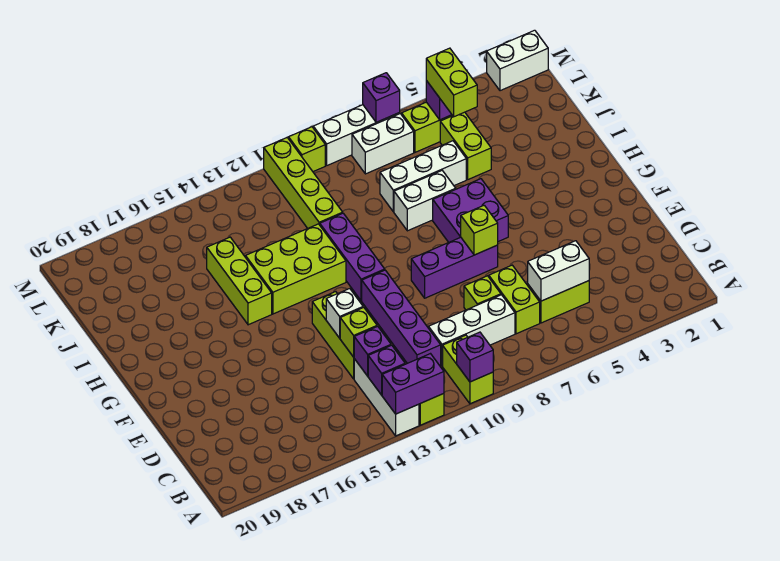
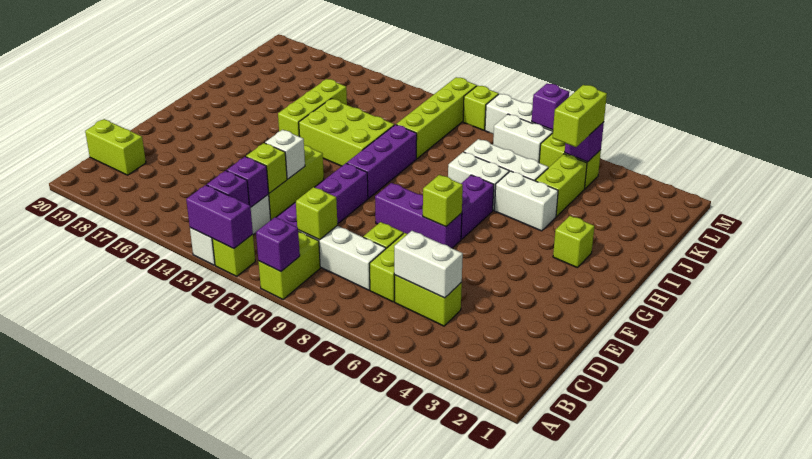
none -> lime 1x1 brick [296,187,337,240]
none -> lime 1x2 brick [85,119,146,175]
purple 2x2 brick [433,179,508,242] -> purple 1x2 brick [461,175,494,239]
none -> lime 1x1 brick [553,216,594,268]
white 1x2 brick [487,30,548,91] -> white 1x2 brick moved to [494,171,558,231]

